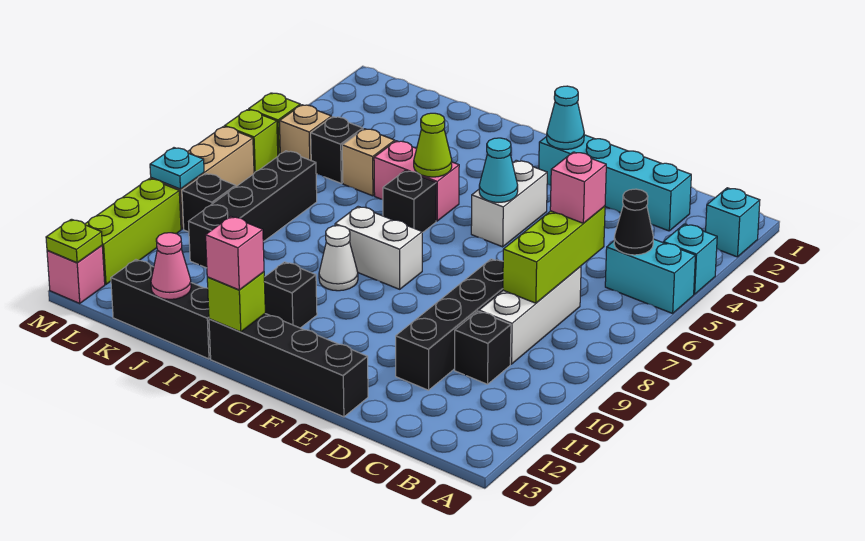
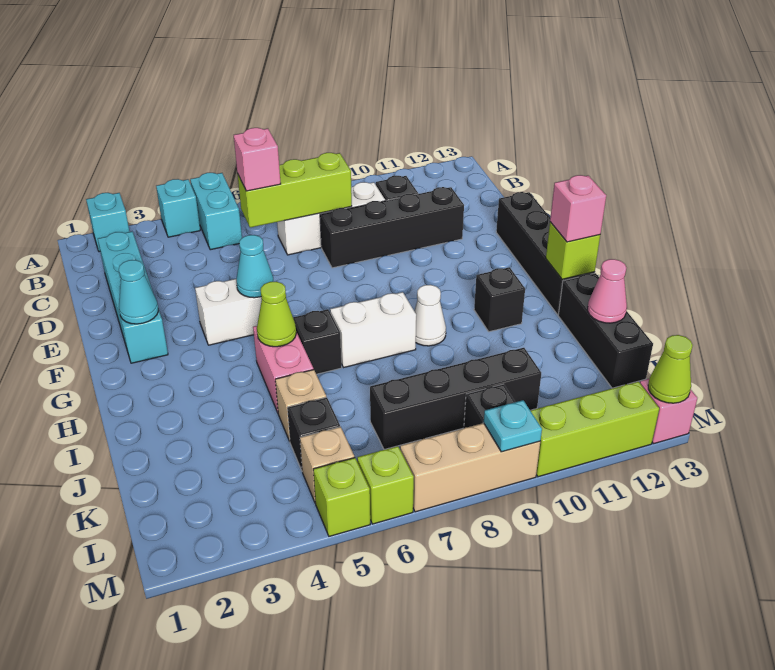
black 1x1 cone [614,189,653,255] -> none
white 1x2 brick [335,206,422,289] -> white 1x2 brick turned to [330,292,416,368]
lime 1x1 plate [46,219,102,263] -> lime 1x1 cone [648,335,693,403]

